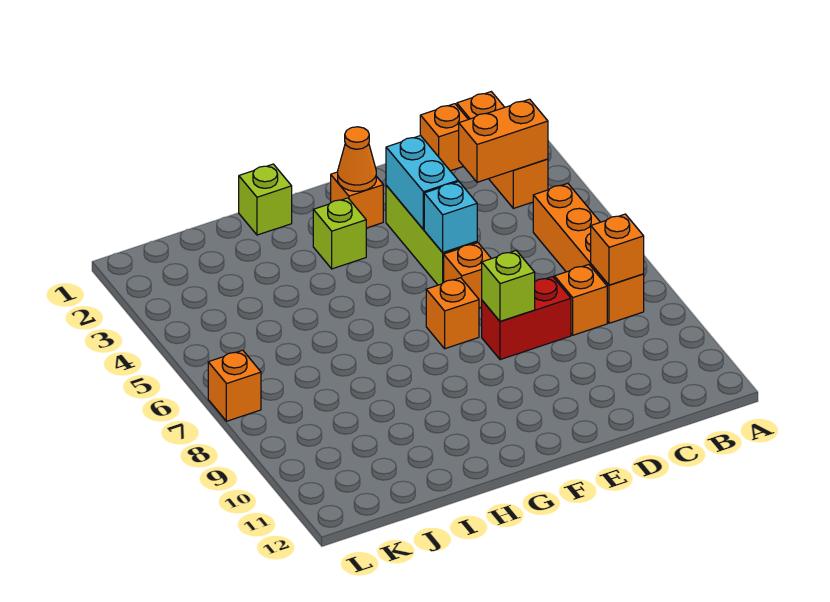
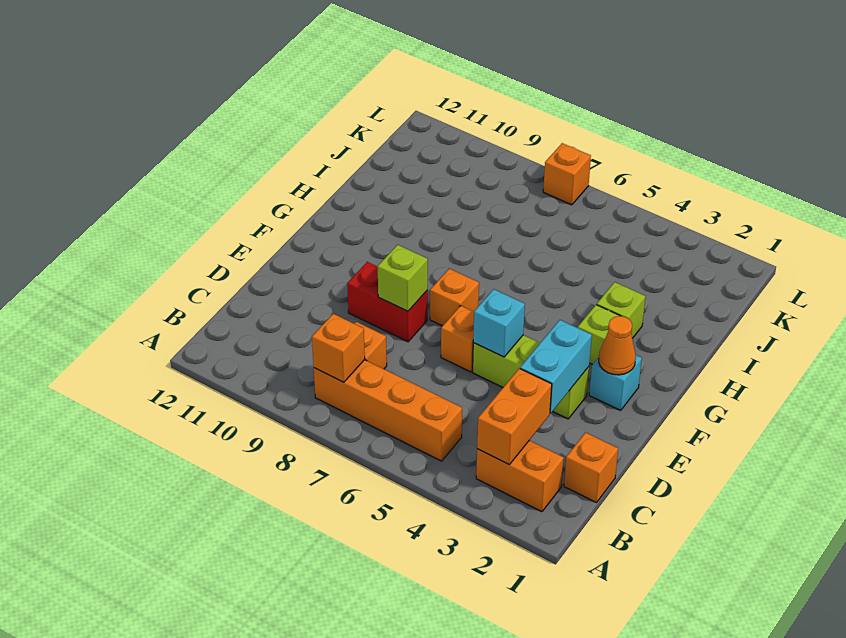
orange 1x3 brick [457,92,548,208] -> orange 1x2 brick [476,440,564,512]
red 1x2 brick [482,277,571,360] -> red 1x2 brick turned to [347,262,428,342]
cyan 1x2 brick [386,136,458,230] -> cyan 1x2 brick turned to [520,320,592,413]
orange 1x1 brick [331,172,383,228] -> cyan 1x1 brick [589,355,642,410]
lime 1x1 brick [239,164,292,235] -> lime 1x1 brick moved to [597,282,646,338]

